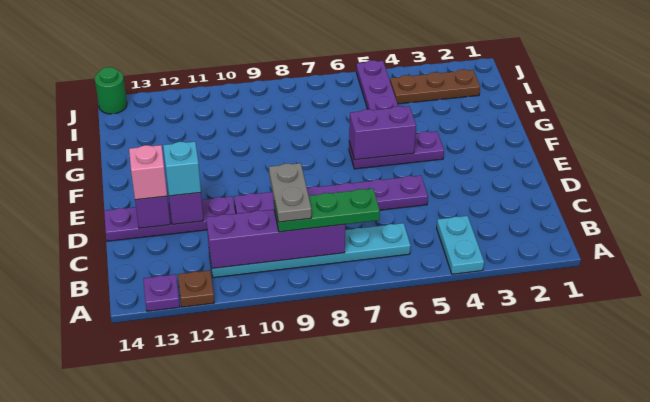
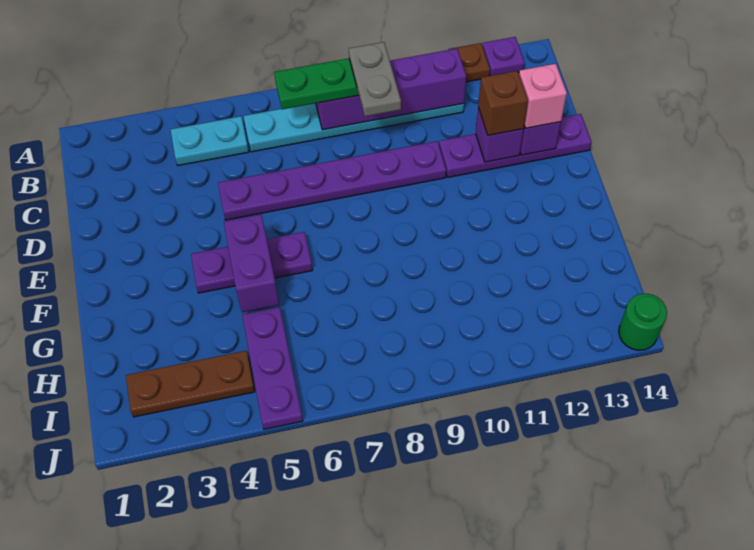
cyan 1x2 plate [437,216,484,274] -> cyan 1x2 plate turned to [171,116,249,166]
cyan 1x1 brick [163,142,201,196] -> brown 1x1 brick [478,71,528,135]
purple 1x2 brick [349,106,416,160] -> purple 1x2 brick turned to [224,215,280,312]

